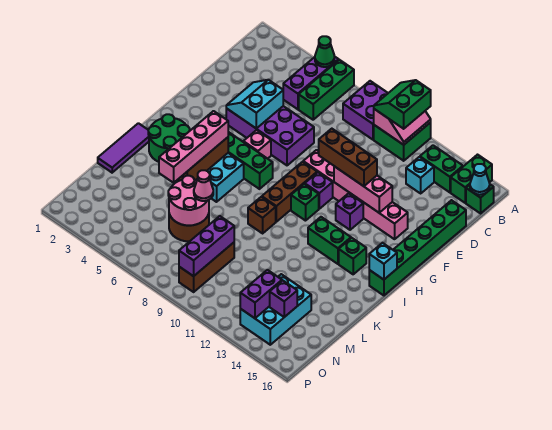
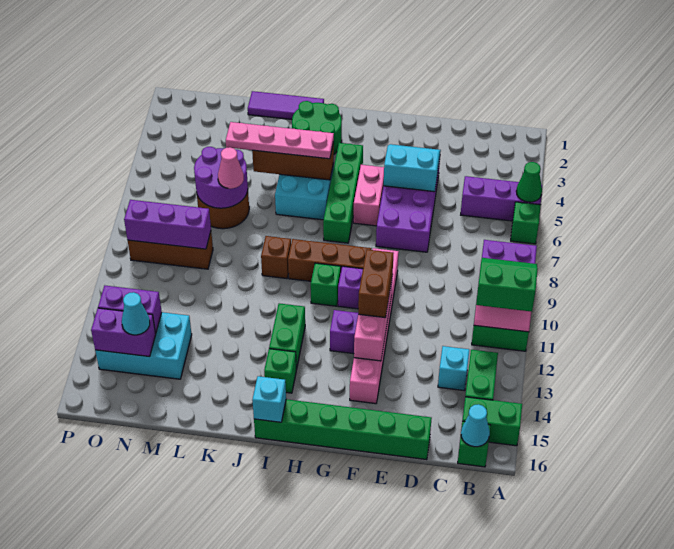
green 1x3 brick [299,60,354,120] -> green 1x1 brick [511,202,541,244]
brown 1x3 brick [319,129,377,186] -> brown 1x2 brick [358,250,393,318]
pink 1x1 brick [243,130,271,159] -> pink 1x2 brick [353,165,384,226]
pink 1x4 brick [159,111,228,183] -> pink 1x4 plate [226,122,334,159]
pink 2x2 round brick [168,176,209,225] -> purple 2x2 round brick [194,147,248,208]
purple 1x1 brick [270,281,297,317] -> purple 1x2 brick [91,308,156,357]
none -> cyan 1x1 cone [122,292,150,335]

